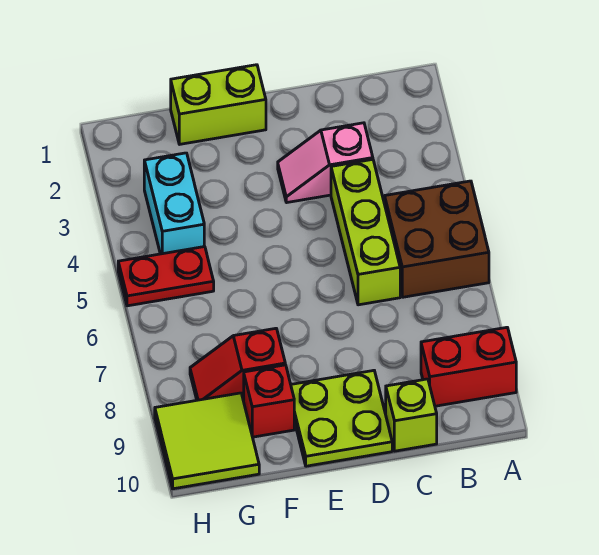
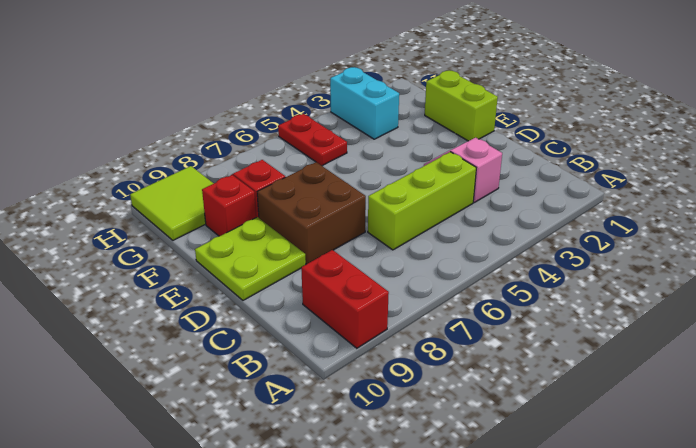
brown 2x2 brick [385,181,489,297] -> brown 2x2 brick moved to [257,162,366,264]
lime 1x1 brick [386,379,437,451] -> none
cyan 1x2 brick [144,153,204,254] -> cyan 1x2 brick turned to [330,67,399,139]

